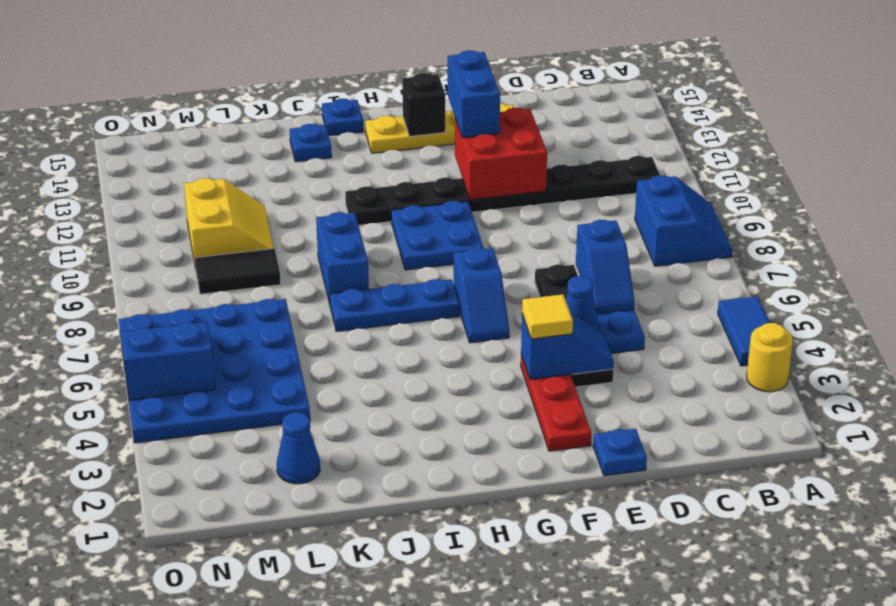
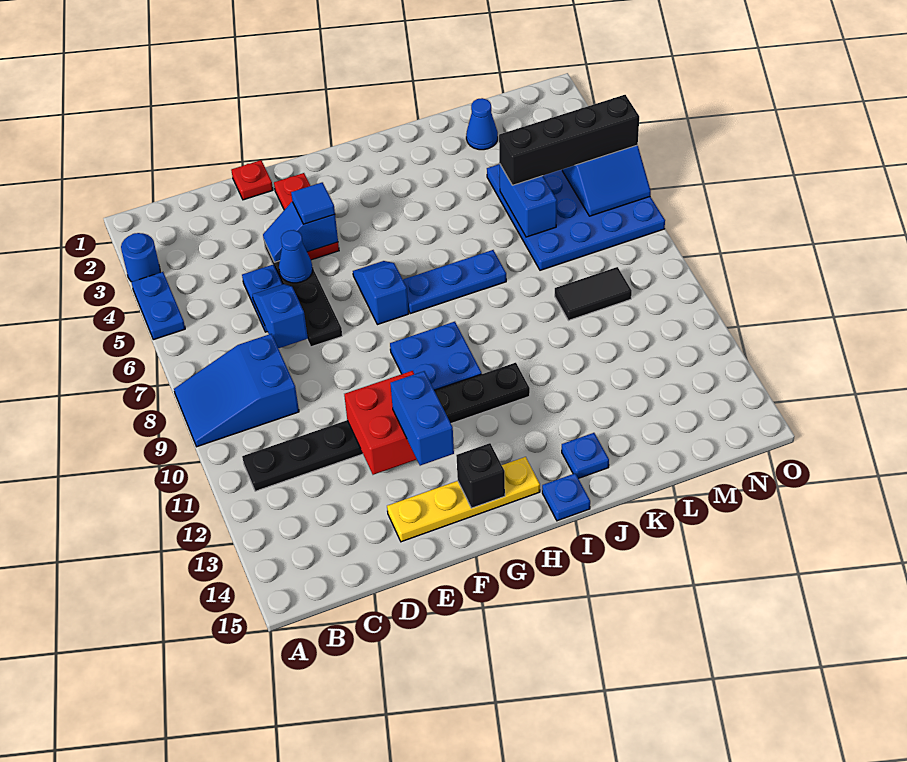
yellow 1x1 round brick [747,323,793,392] -> blue 1x1 round brick [121,233,160,282]
blue 1x2 tile [718,296,770,366] -> blue 1x2 plate [131,272,185,340]
blue 2x2 slope [635,176,733,266] -> blue 2x3 slope [174,334,299,447]
blue 1x1 plate [593,429,647,476] -> red 1x1 plate [231,160,273,200]
yellow 1x1 tile [522,294,573,339] -> blue 1x1 tile [291,182,335,224]
blue 1x2 brick [316,212,369,304] -> blue 1x2 brick moved to [499,164,557,237]
none -> black 1x4 brick [499,95,639,185]
yellow 2x2 slope [184,178,274,263] -> none

